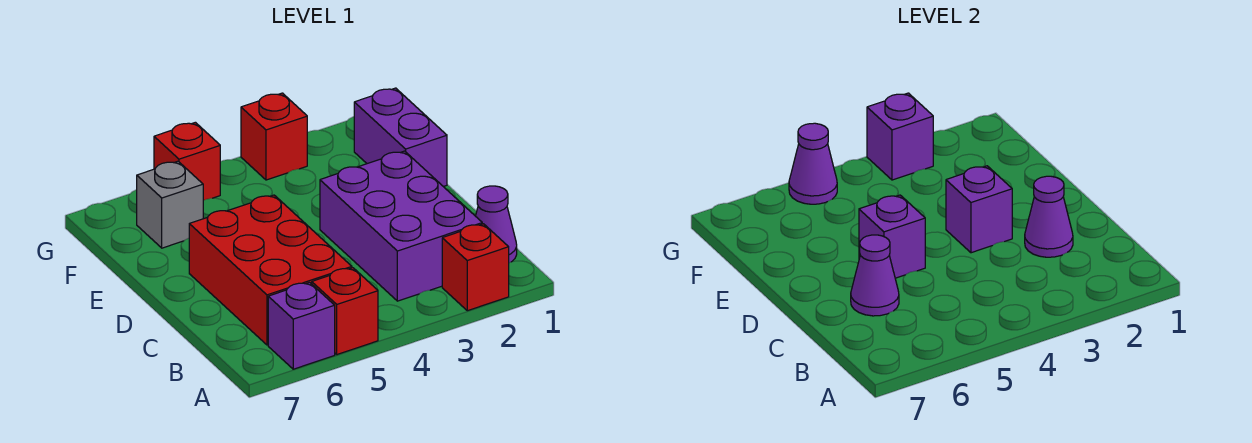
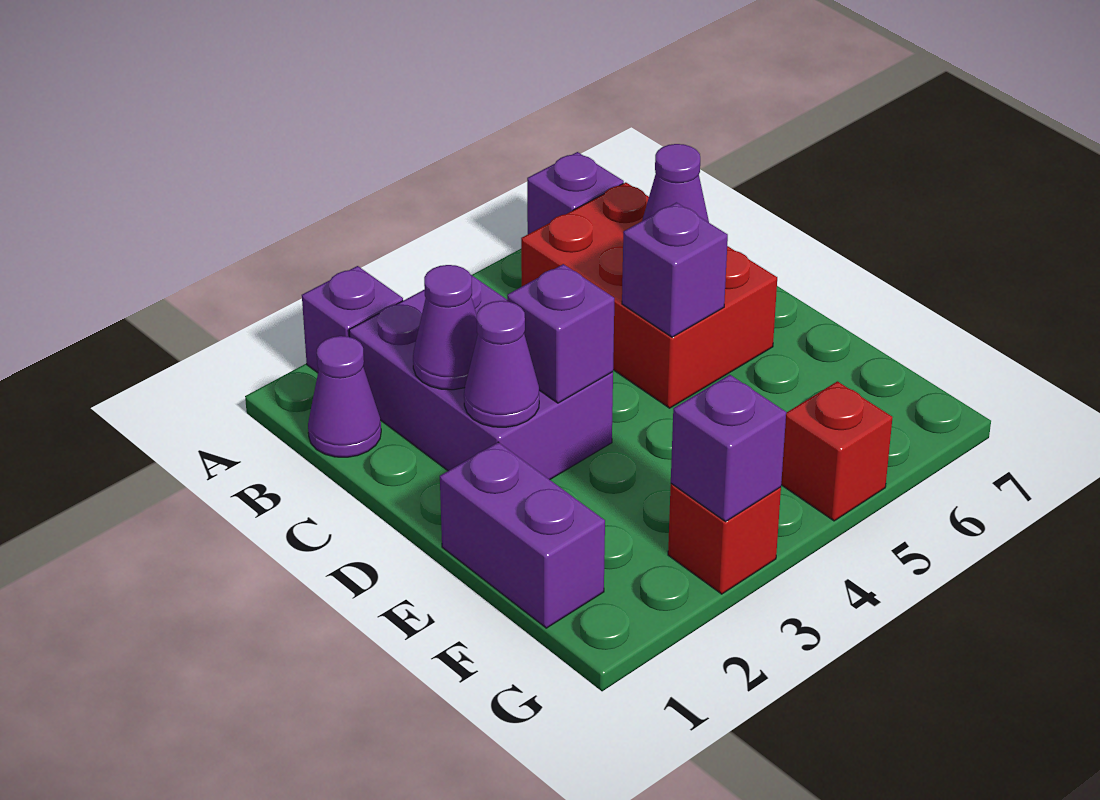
red 1x1 brick [442,224,509,311] -> purple 1x1 brick [302,266,403,373]
red 1x1 brick [312,268,378,355] -> none
grey 1x1 brick [137,161,203,248] -> none
purple 1x1 cone [789,123,837,204] -> purple 1x1 cone moved to [464,301,539,427]

